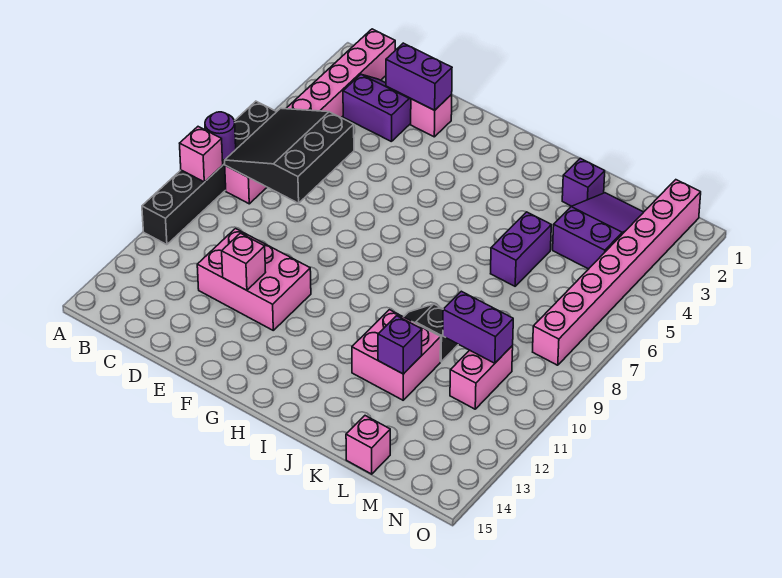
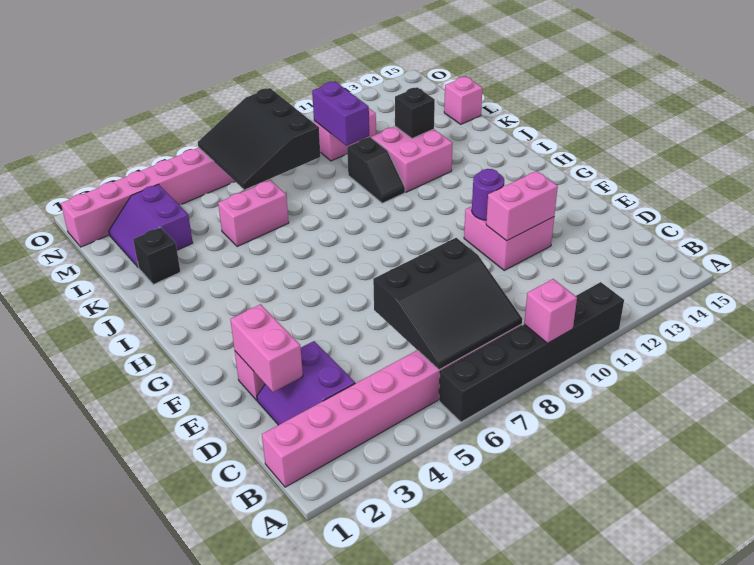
purple 1x1 round brick [205,112,236,160] -> purple 1x1 round brick moved to [472,169,504,220]
purple 1x2 brick [386,43,452,110] -> pink 1x2 brick [230,304,303,392]
pink 2x3 brick [197,229,311,330] -> pink 2x2 brick [464,206,554,270]
pink 1x1 brick [222,233,266,290] -> pink 1x2 brick [486,171,558,241]
purple 1x1 brick [562,158,605,206] -> black 1x1 brick [133,227,180,284]
purple 1x2 brick [491,212,551,286] -> pink 1x2 brick [218,180,289,247]
purple 1x1 brick [378,316,422,374] -> black 1x1 brick [395,87,435,138]
purple 2x3 slope [553,193,643,269] -> purple 2x2 slope [109,184,193,267]
none -> black 3x3 slope [198,88,320,190]

